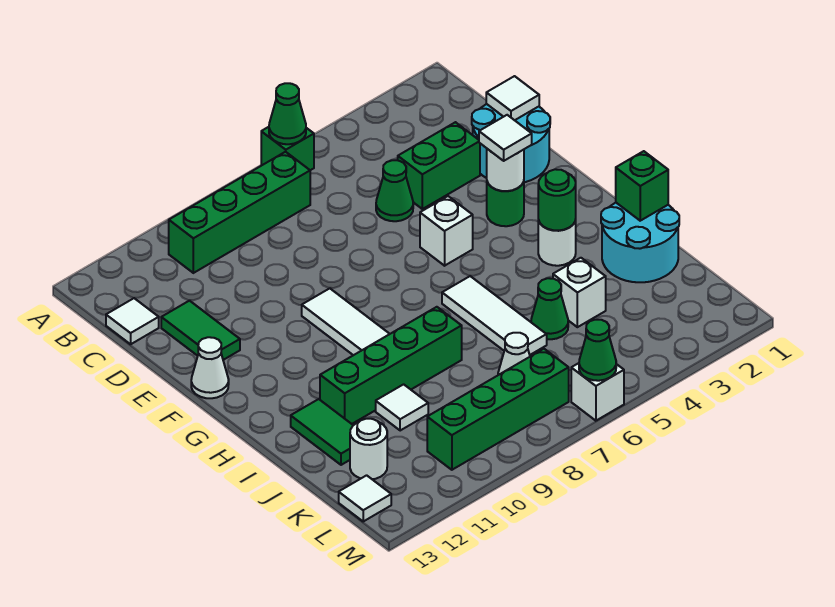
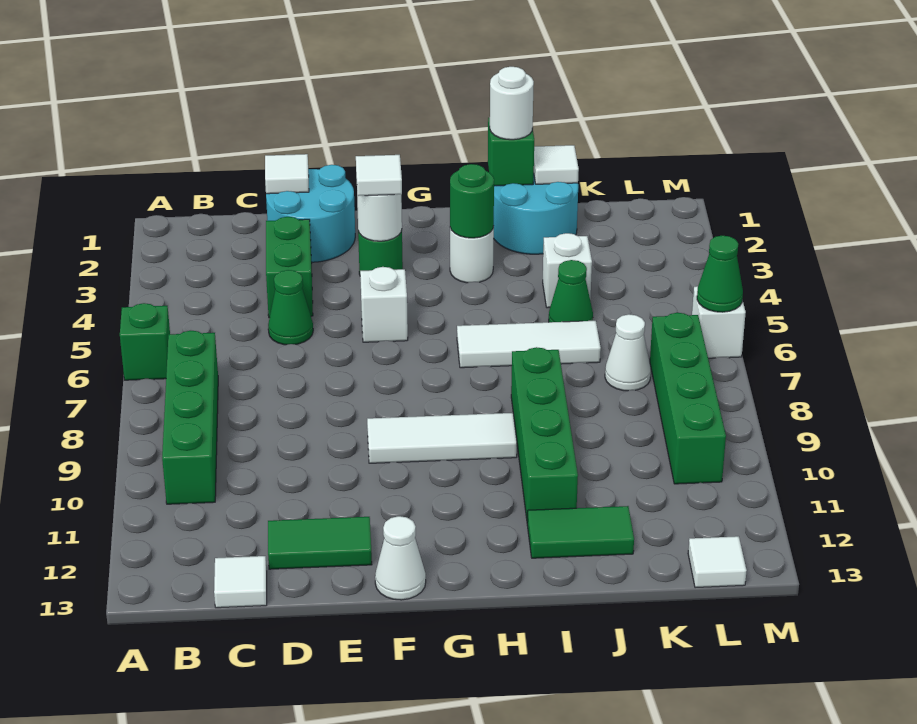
green 1x1 cone [269,83,306,144] -> none
white 1x1 tile [376,384,428,431] -> white 1x1 tile moved to [534,145,579,184]
white 1x1 round brick [350,419,387,479] -> white 1x1 round brick moved to [490,67,534,140]

